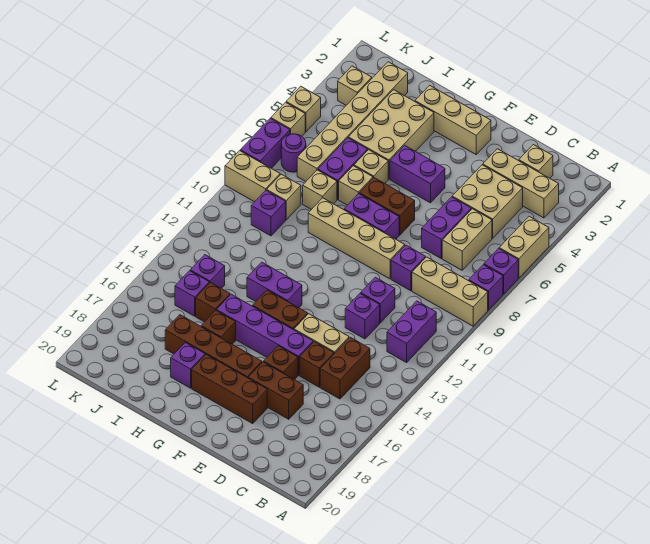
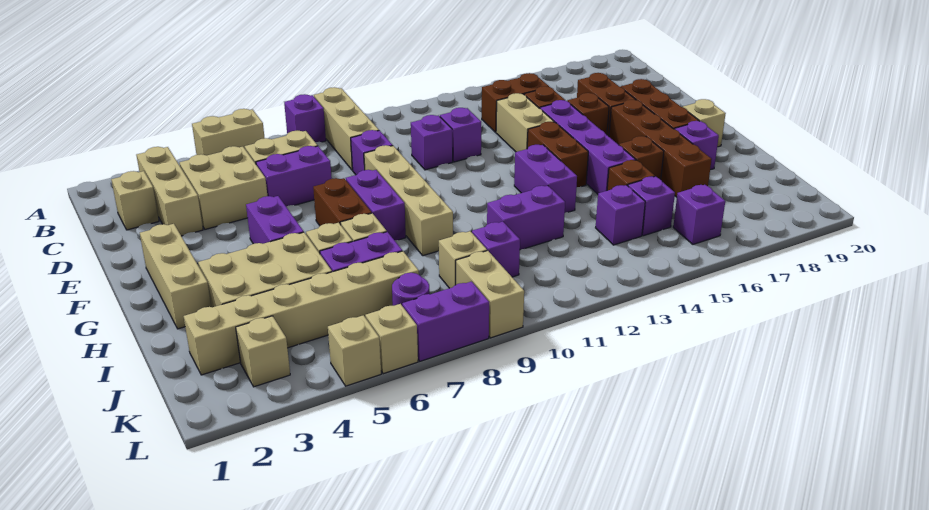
purple 1x1 brick [484,249,518,294] -> purple 1x1 brick moved to [673,185,725,244]
purple 1x2 brick [387,301,436,363] -> purple 1x2 brick moved to [487,186,565,250]
tan 1x1 brick [303,170,337,210] -> tan 1x1 brick moved to [683,99,726,147]

